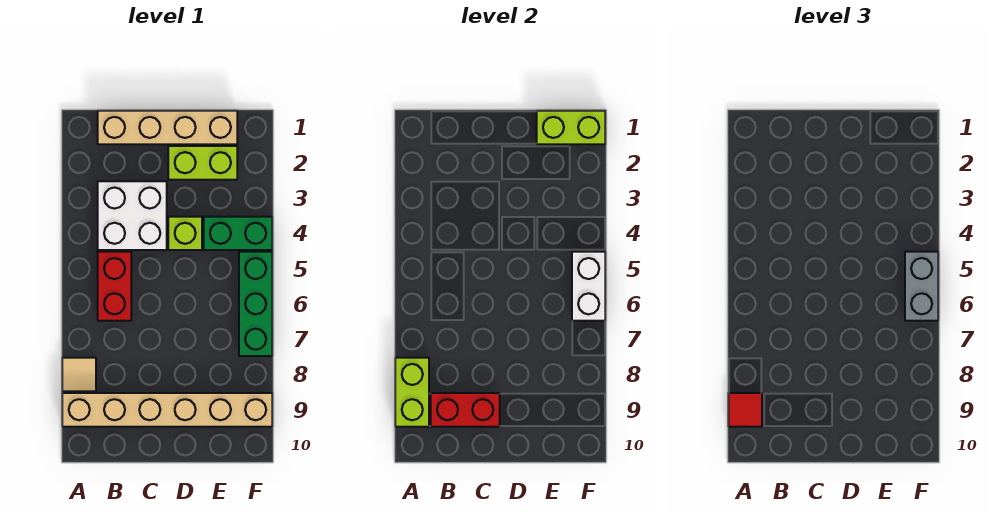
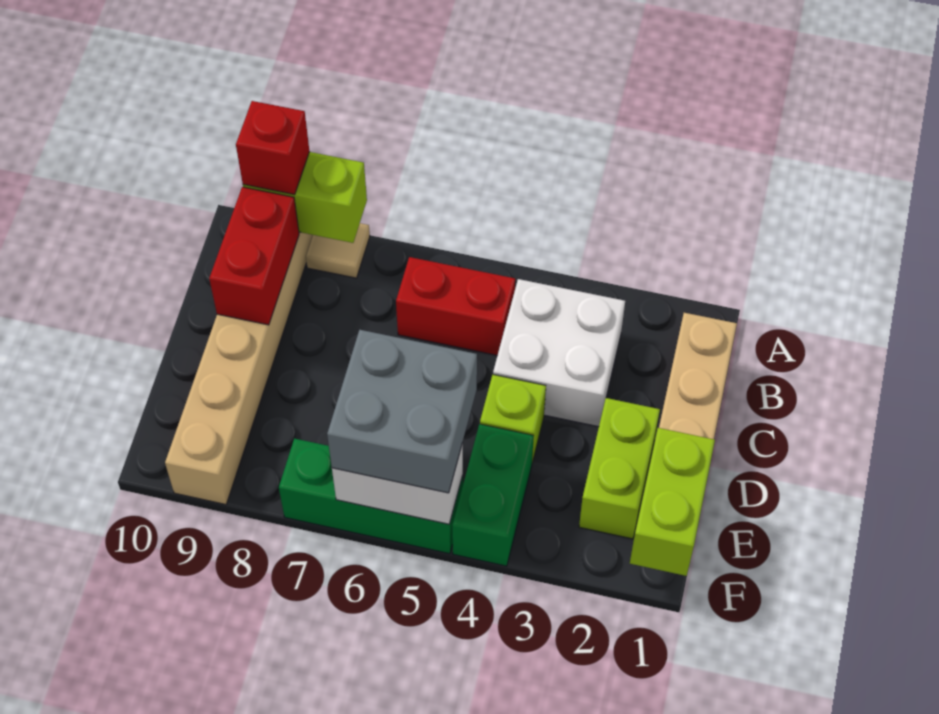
red 1x1 tile [728,393,762,427] -> red 1x1 brick [236,101,310,195]
grey 1x2 brick [905,252,938,321] -> grey 2x2 brick [327,330,477,493]

